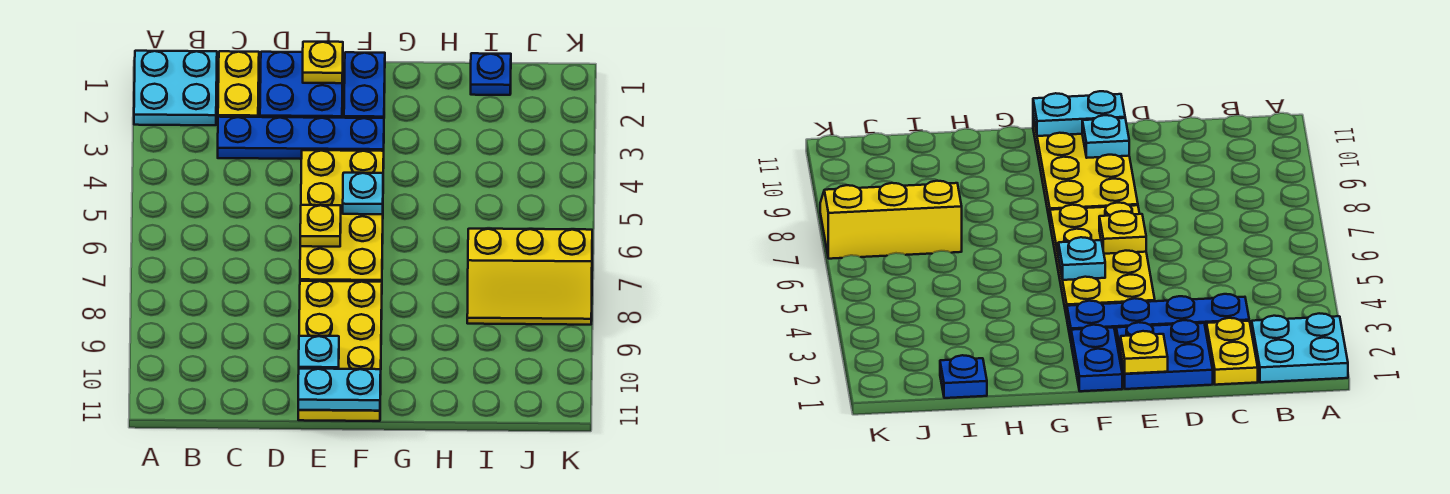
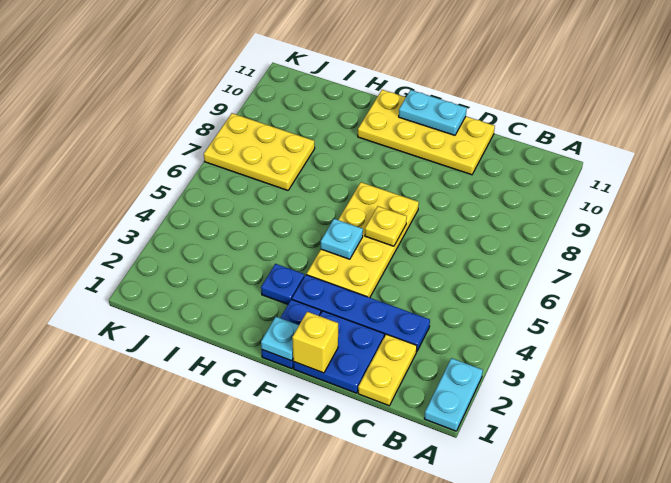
cyan 2x2 plate [134,51,217,125] -> cyan 1x2 plate [424,358,483,431]
yellow 1x1 plate [303,42,343,83] -> yellow 1x1 brick [292,312,338,373]
yellow 2x4 plate [298,281,382,421] -> yellow 2x4 plate turned to [358,90,495,175]
cyan 1x1 plate [299,336,339,369] -> cyan 1x1 plate moved to [261,317,299,361]
blue 1x1 plate [471,53,511,95] -> blue 1x1 plate moved to [261,264,304,304]
yellow 2x3 slope [467,229,592,325] -> yellow 2x3 plate [204,113,315,190]

